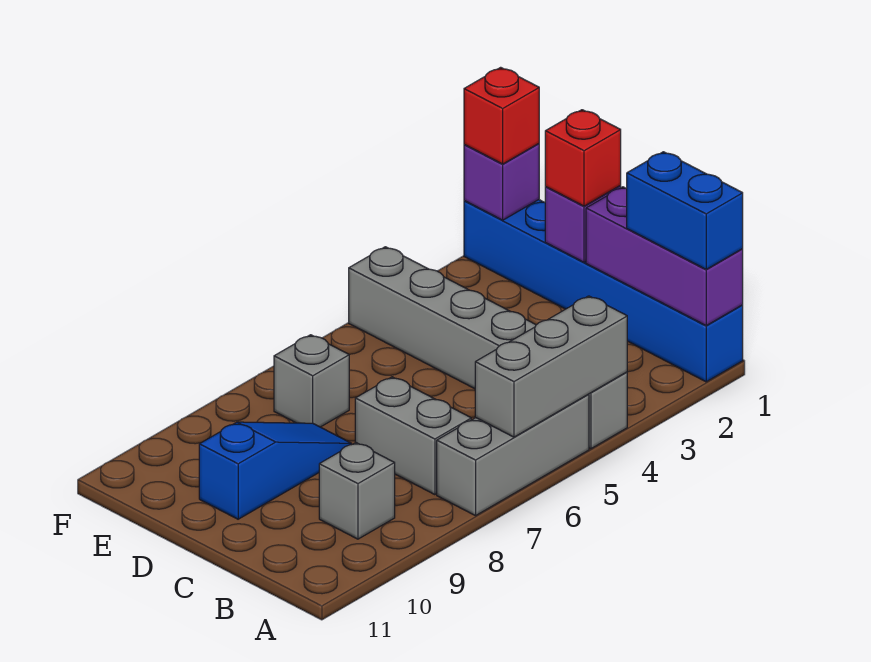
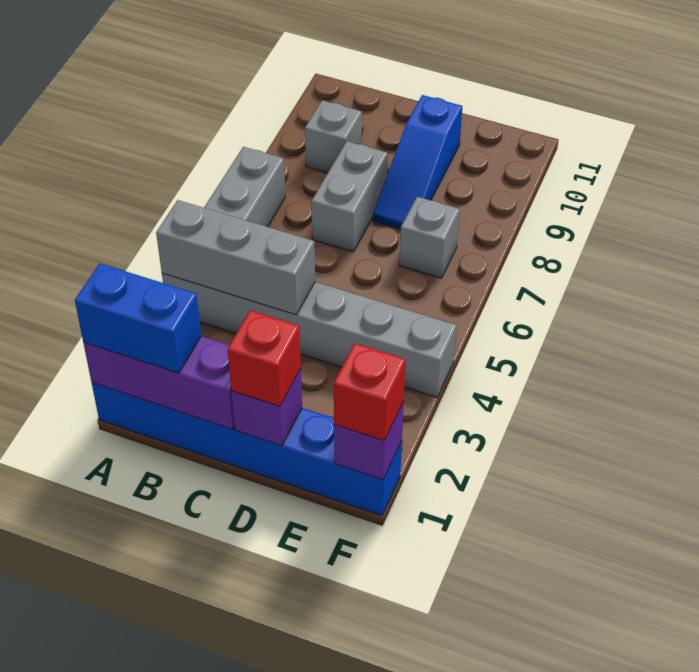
grey 1x3 brick [475,296,627,437] -> grey 1x3 brick turned to [156,200,315,315]
grey 1x2 brick [355,377,471,495] -> grey 1x2 brick turned to [311,141,388,252]

